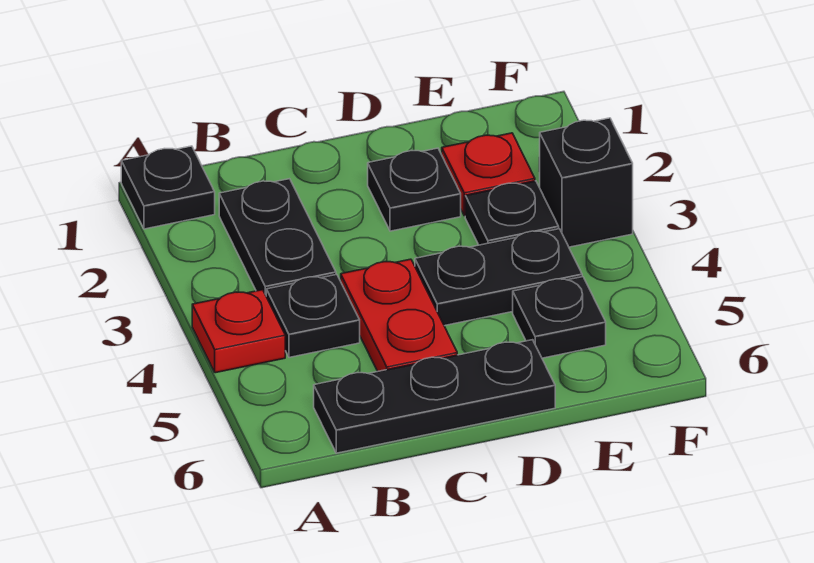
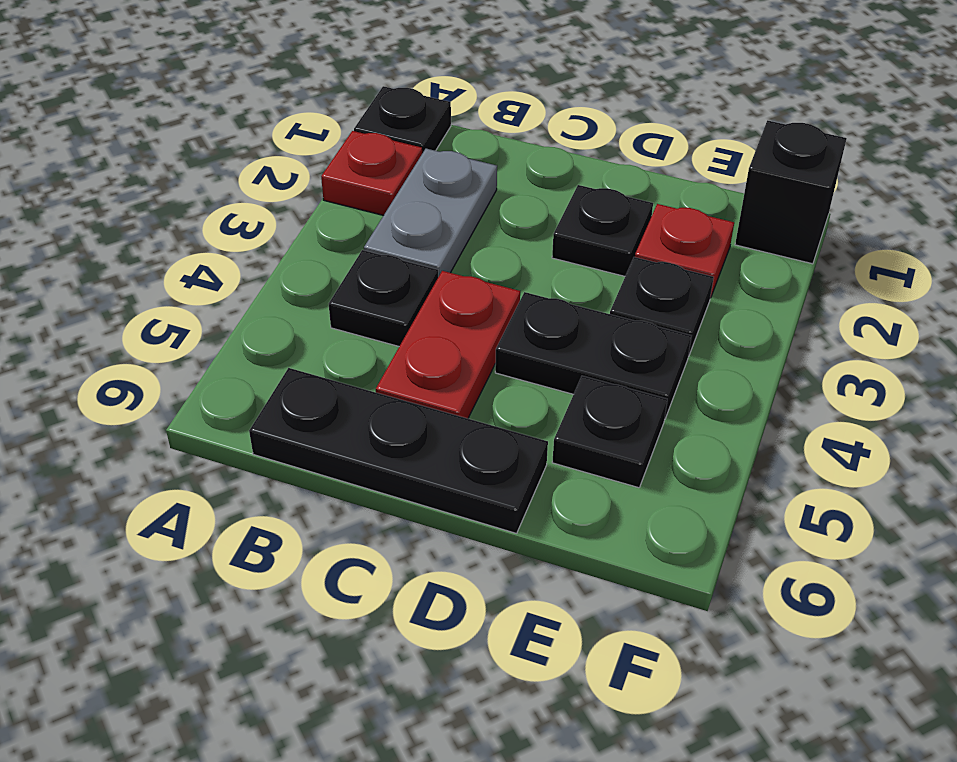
red 1x1 plate [192,290,285,373] -> red 1x1 plate moved to [321,131,422,215]
black 1x2 plate [219,179,336,295] -> grey 1x2 plate [364,149,497,277]
black 1x1 brick [539,118,633,247] -> black 1x1 brick moved to [735,120,847,264]

